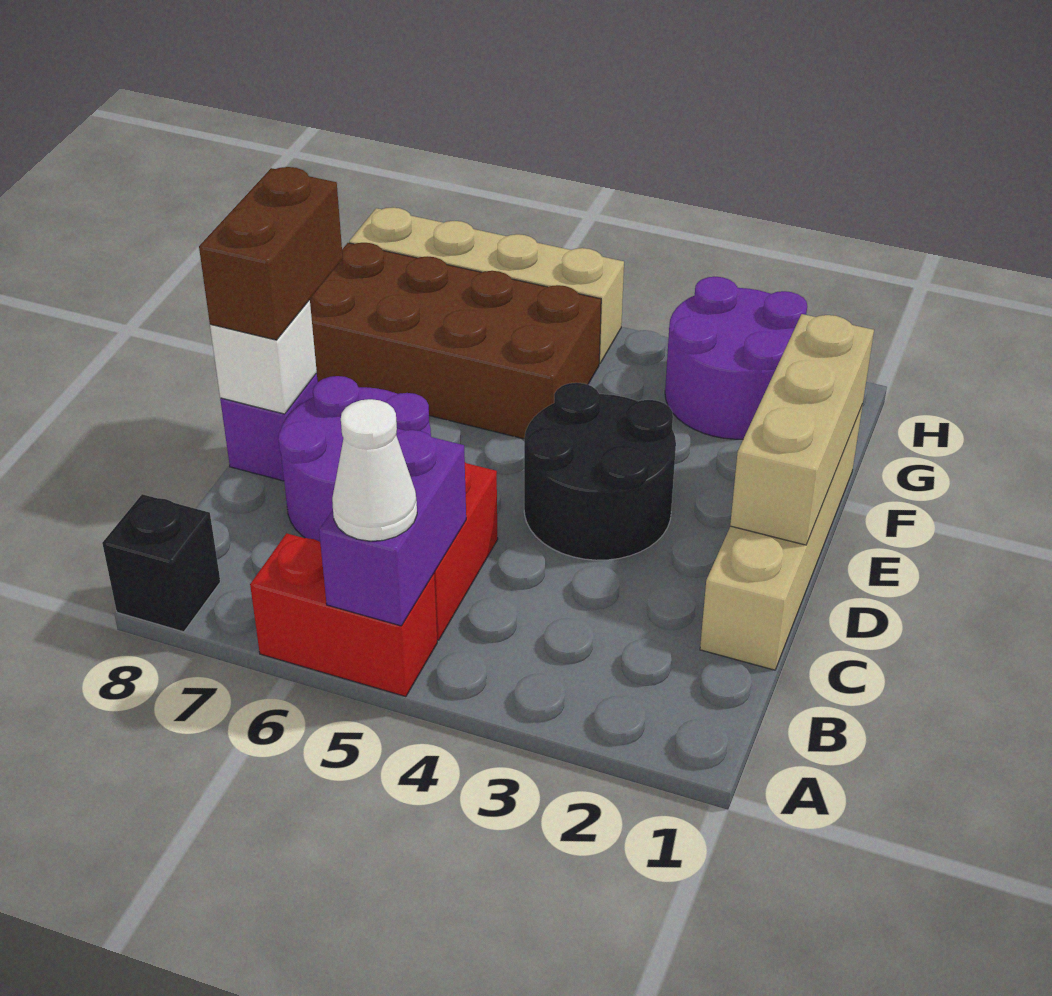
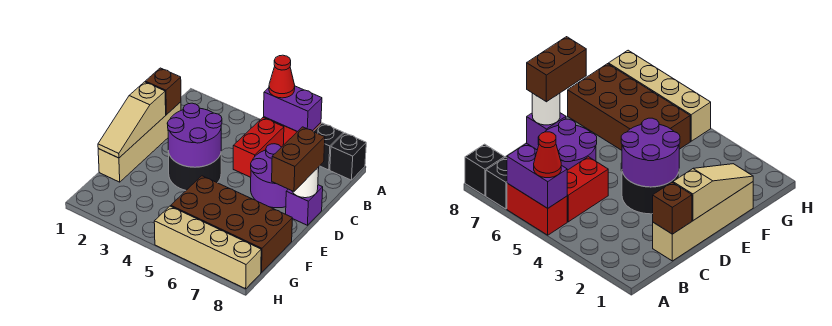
purple 1x2 brick [319,429,466,626] -> purple 1x2 brick turned to [264,86,322,132]
white 1x1 cone [332,399,417,541] -> red 1x1 cone [269,55,295,98]
none -> black 1x1 brick [313,123,344,170]
none -> brown 1x1 brick [145,68,181,115]
tan 1x3 brick [730,314,874,545] -> tan 1x3 slope [98,82,166,158]
white 1x1 brick [210,300,317,414] -> white 1x1 round brick [292,167,319,198]
purple 2x2 round brick [665,277,807,439] -> purple 2x2 round brick moved to [167,103,222,167]

